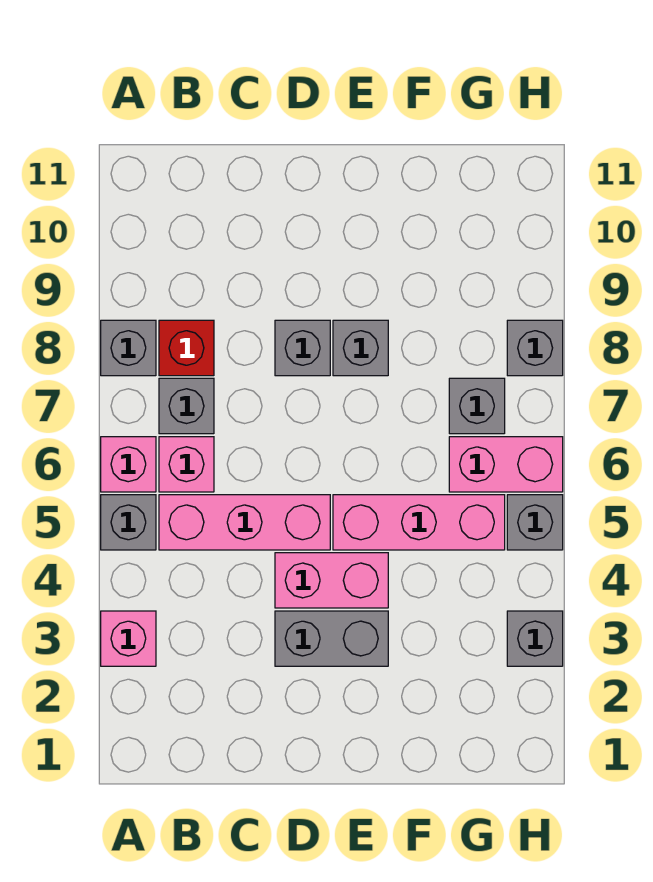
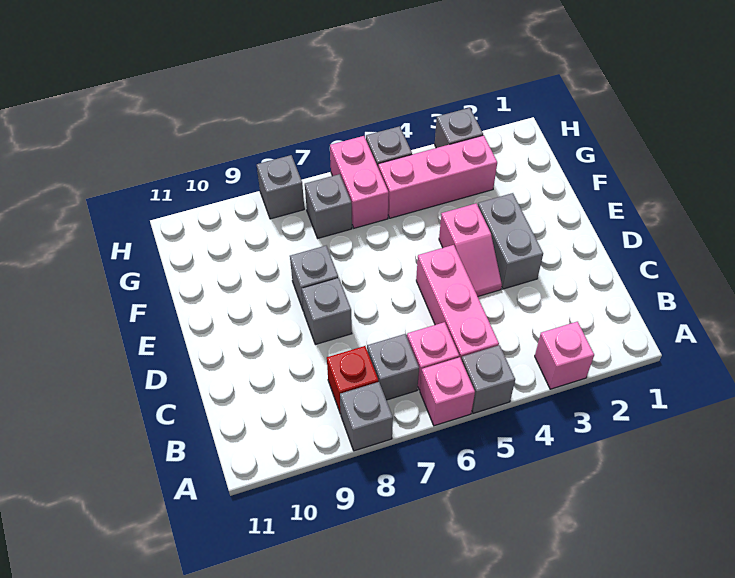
pink 1x2 brick [275,553,388,608] -> pink 1x2 slope [439,203,502,296]
pink 1x3 brick [333,495,505,550] -> pink 1x3 brick turned to [378,135,497,218]

